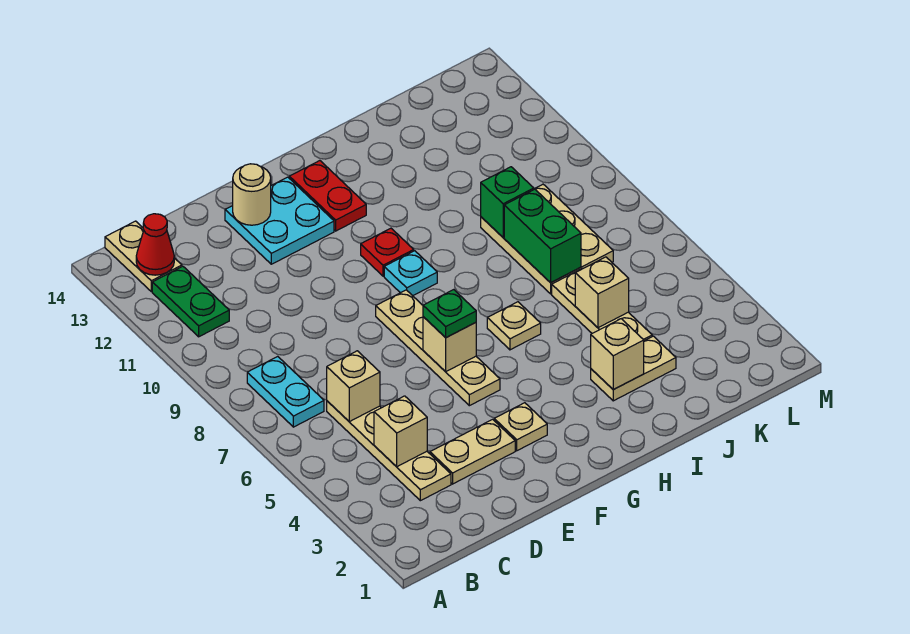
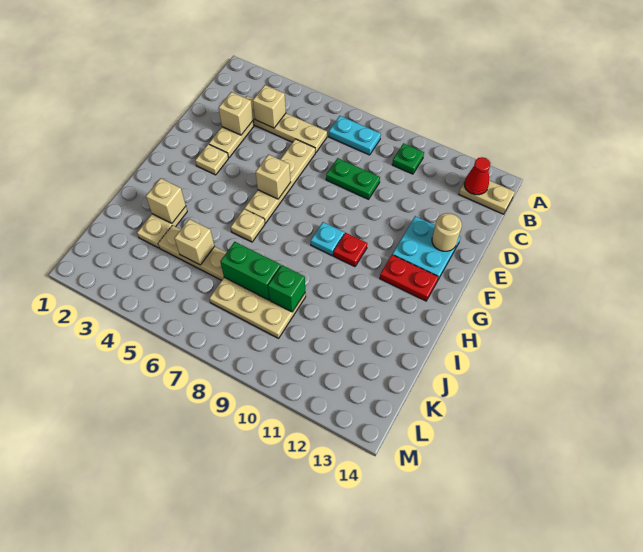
green 1x2 plate [152,266,229,337] -> green 1x2 plate moved to [326,158,380,199]
tan 1x1 brick [327,351,380,422] -> tan 1x1 brick moved to [219,92,253,135]
tan 1x4 plate [376,290,500,406] -> tan 1x4 plate turned to [244,139,315,223]
green 1x1 plate [423,290,476,338] -> green 1x1 plate moved to [392,143,424,174]

